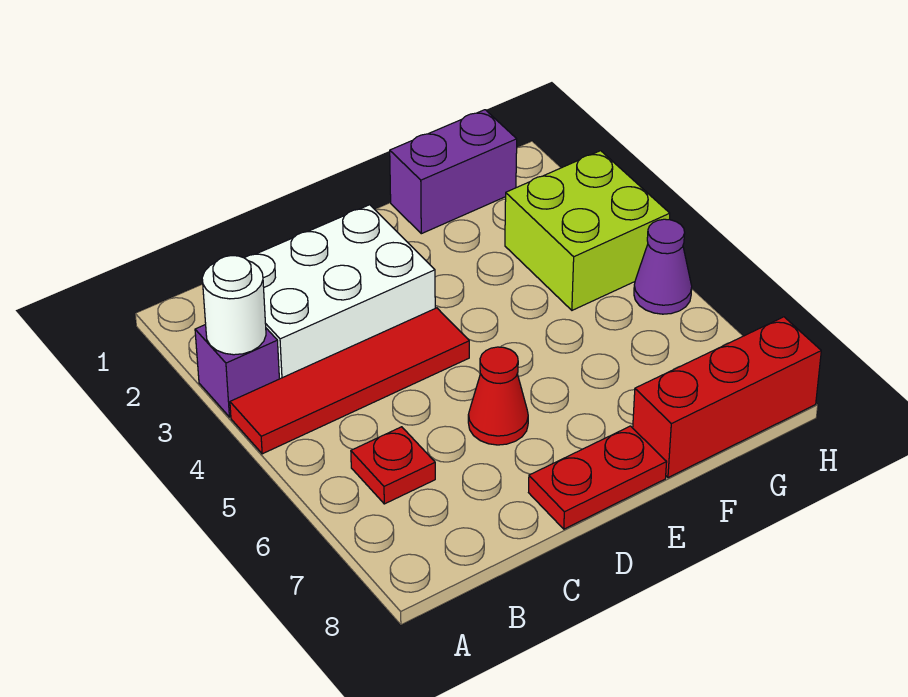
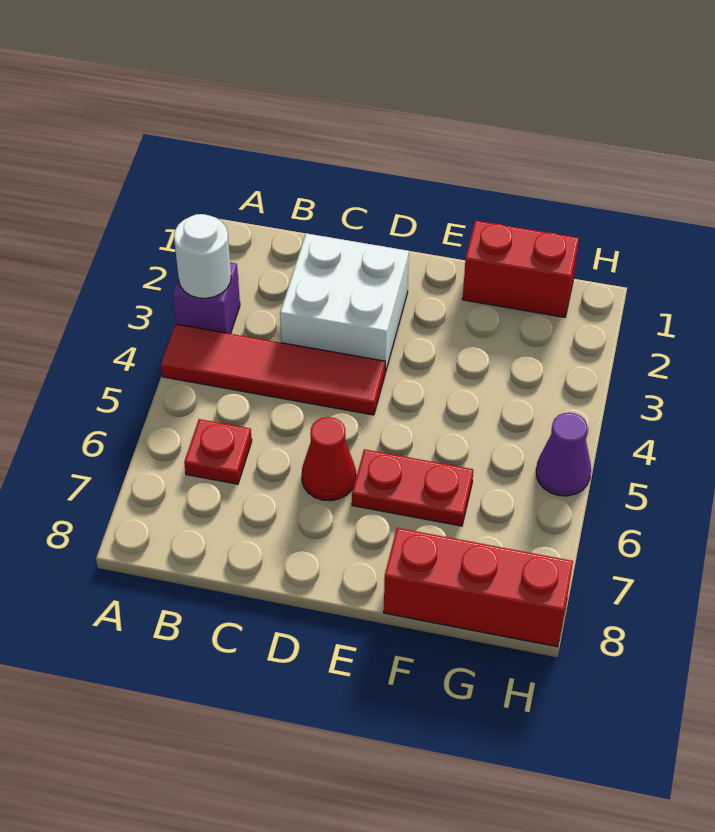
white 2x3 brick [245,205,435,379] -> white 2x2 brick [280,233,409,372]
red 1x2 plate [529,426,667,529] -> red 1x2 plate moved to [352,449,473,526]
purple 1x2 brick [390,110,517,234] -> red 1x2 brick [463,221,579,317]
lime 2x2 brick [505,151,670,310] -> none

